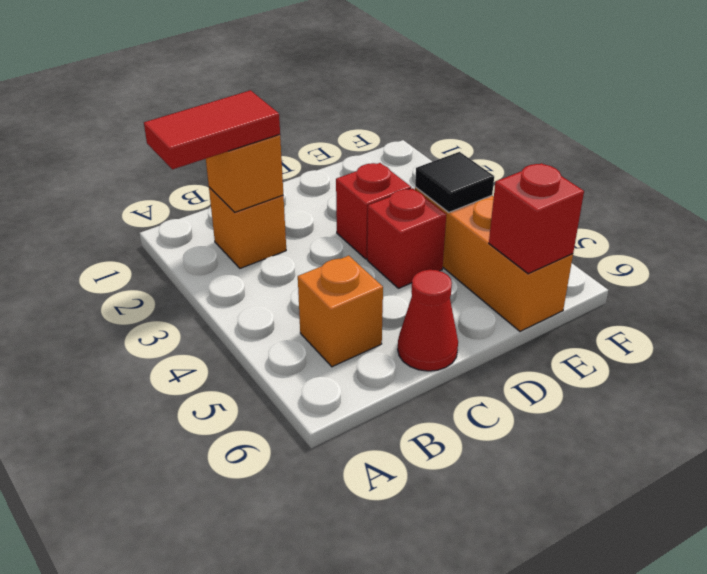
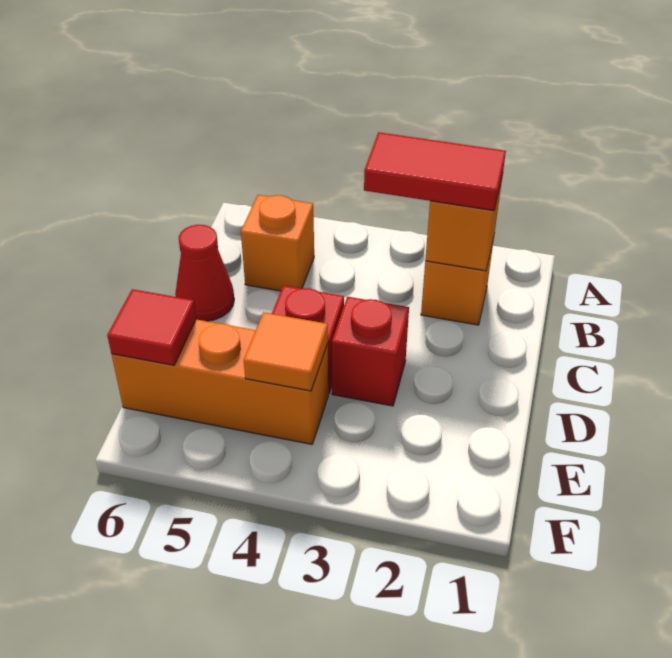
red 1x2 tile [144,90,280,169] -> red 1x2 tile turned to [364,132,506,211]
black 1x1 tile [415,152,494,212] -> orange 1x1 tile [244,312,328,391]
red 1x1 brick [489,163,584,274] -> red 1x1 tile [107,289,196,365]

